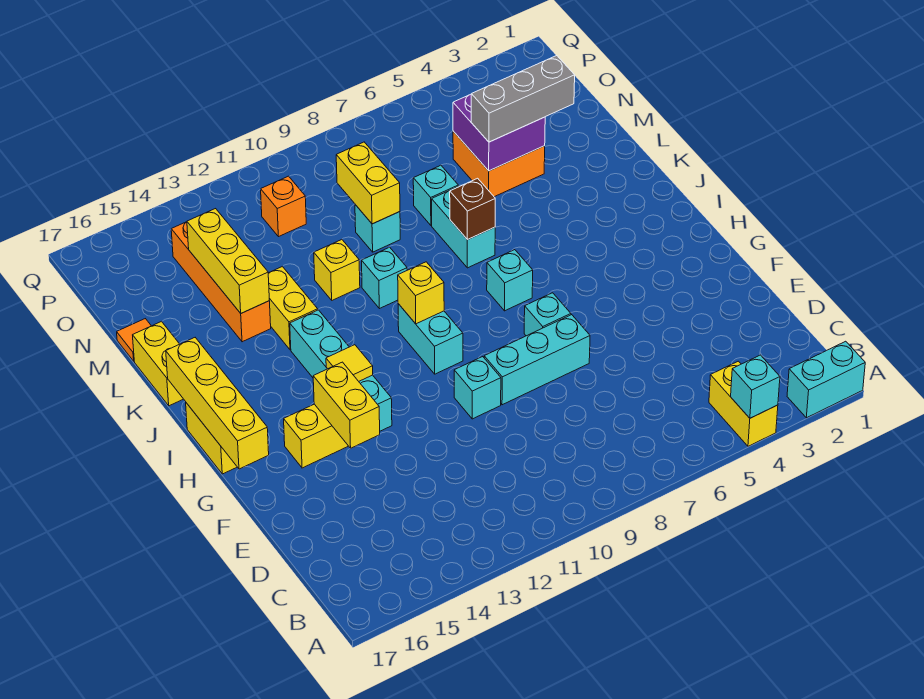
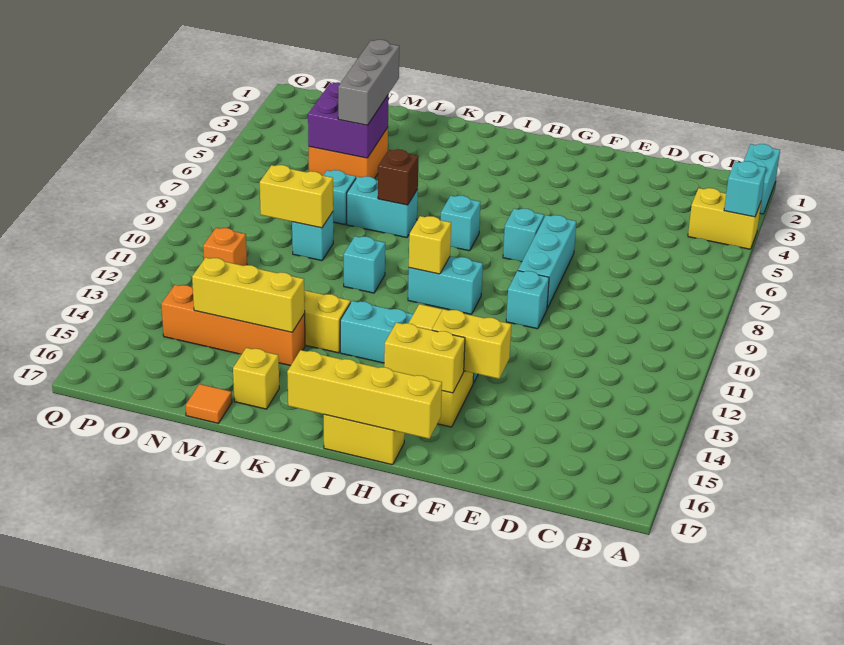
yellow 1x2 brick [133,322,183,406] -> yellow 1x2 brick moved to [384,323,465,393]
yellow 1x1 brick [314,240,360,300] -> yellow 1x1 brick moved to [233,348,279,409]

